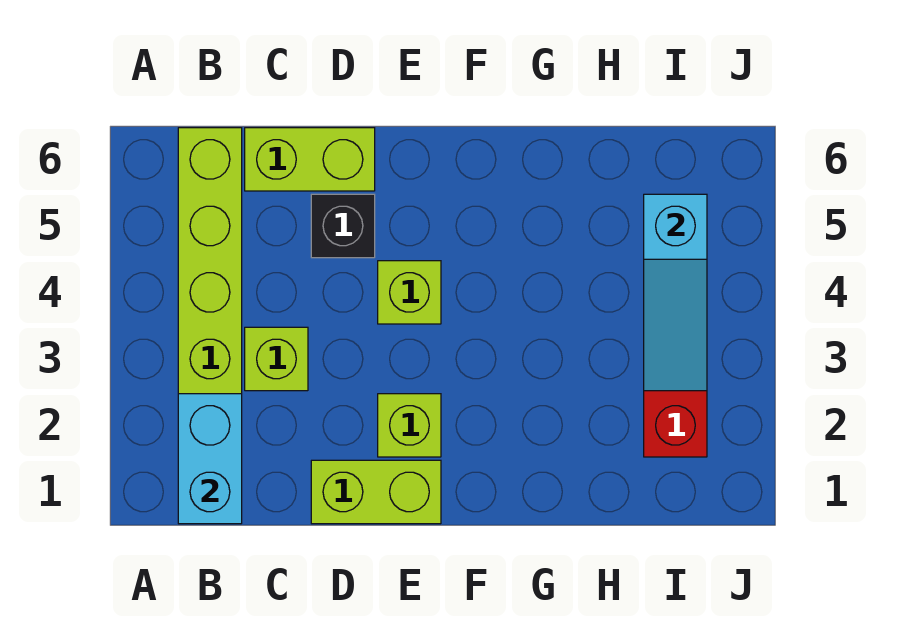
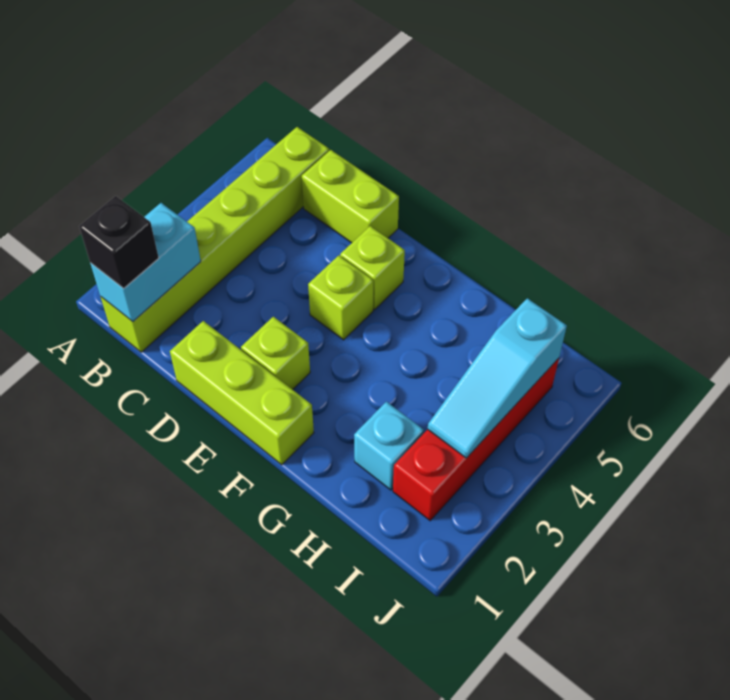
lime 1x1 brick [245,327,308,391] -> lime 1x1 brick moved to [340,226,405,310]
lime 1x2 brick [311,460,441,524] -> lime 1x3 brick [170,321,314,465]
black 1x1 brick [311,194,375,258] -> black 1x1 brick moved to [79,196,159,288]
none -> cyan 1x1 brick [354,402,424,490]

